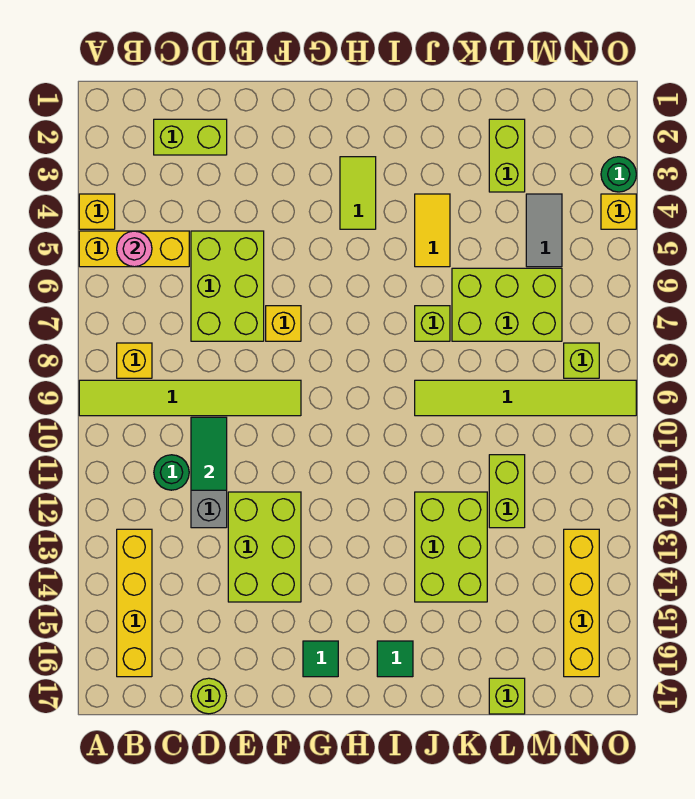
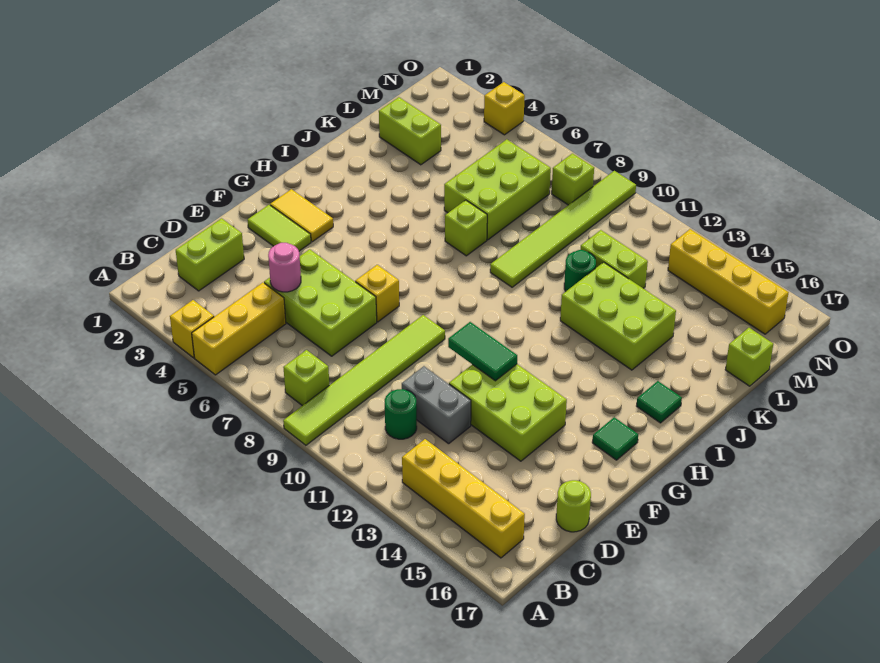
pink 1x1 round brick [117,231,152,267] -> pink 1x1 round brick moved to [268,243,301,292]
yellow 1x1 brick [117,343,152,378] -> lime 1x1 brick [283,350,329,406]
green 1x2 tile [191,417,227,490] -> green 1x2 tile moved to [448,322,517,381]
lime 1x2 tile [340,157,376,229] -> lime 1x2 tile moved to [248,205,311,251]
yellow 1x2 tile [415,194,450,267] -> yellow 1x2 tile moved to [270,189,333,242]
grey 1x2 tile [526,194,562,267] -> none
green 1x1 round brick [601,157,636,192] -> green 1x1 round brick moved to [564,250,596,291]

